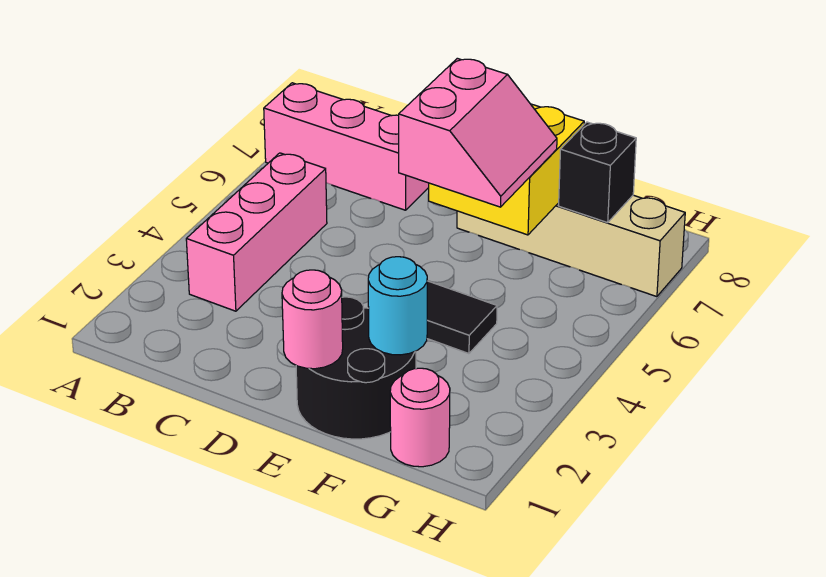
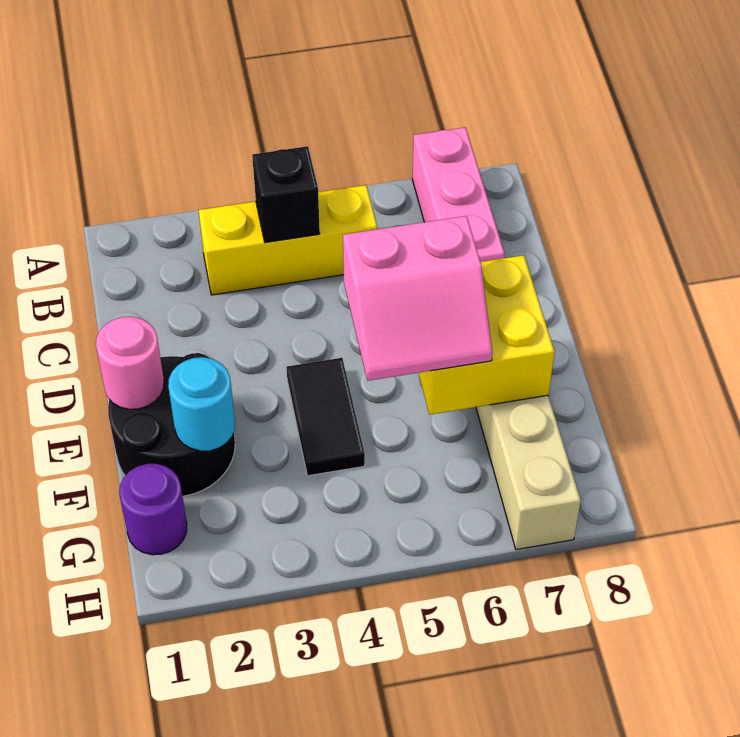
pink 1x3 brick [186,153,327,311] -> yellow 1x3 brick [199,185,377,295]
pink 1x1 round brick [390,368,450,467] -> purple 1x1 round brick [119,464,187,555]
black 1x1 brick [559,122,636,223] -> black 1x1 brick moved to [252,146,320,243]

